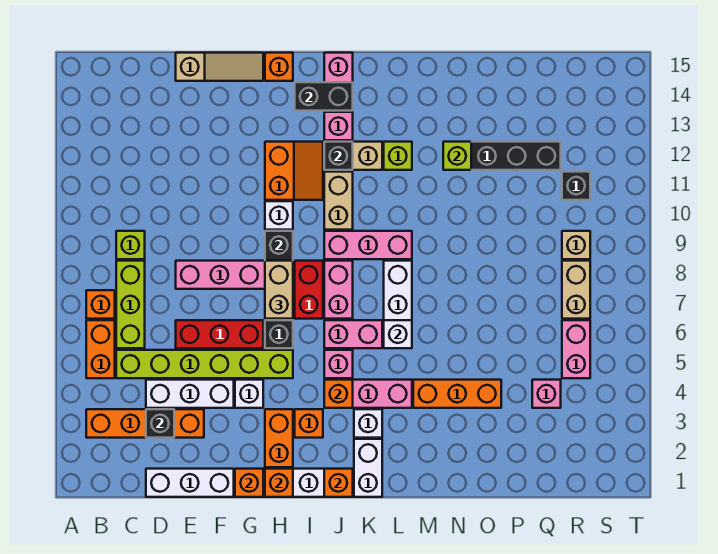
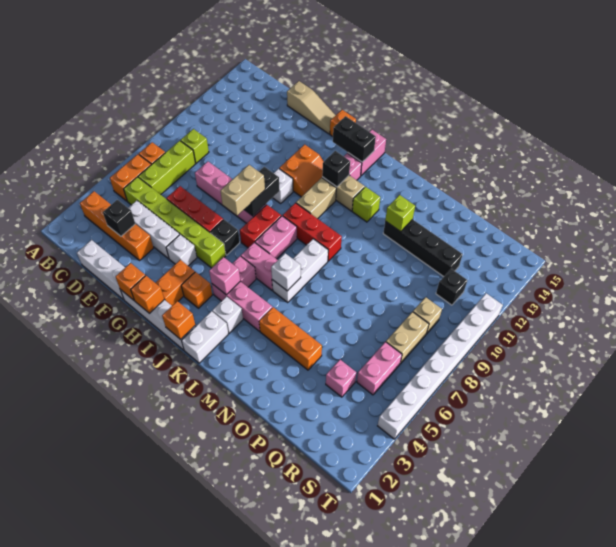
orange 1x1 brick [324,380,353,408] -> pink 1x1 brick [209,257,240,294]
pink 1x3 brick [324,231,412,259] -> red 1x3 brick [283,203,342,261]
none -> white 1x8 brick [378,293,503,439]

